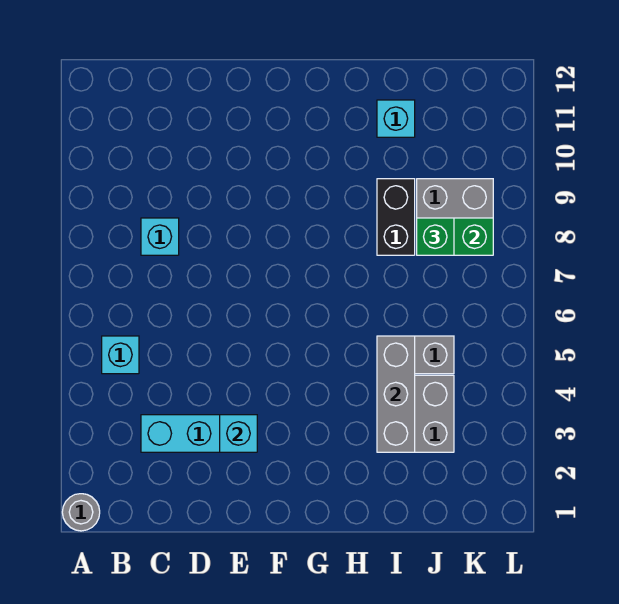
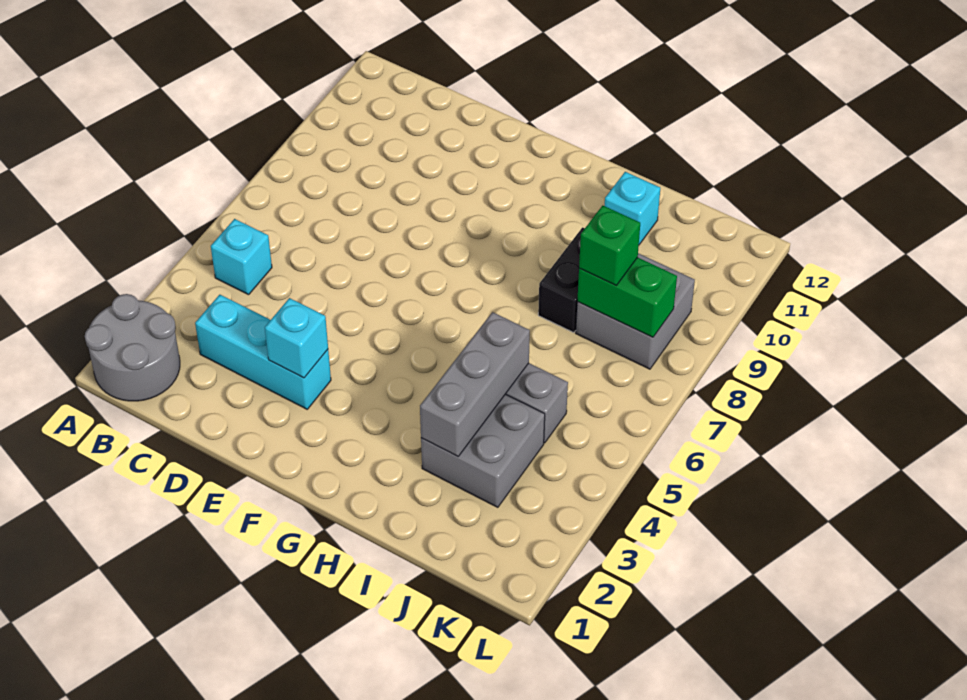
grey 1x1 round brick [62,494,100,531] -> grey 2x2 round brick [85,294,180,401]
cyan 1x1 brick [141,218,179,255] -> none

